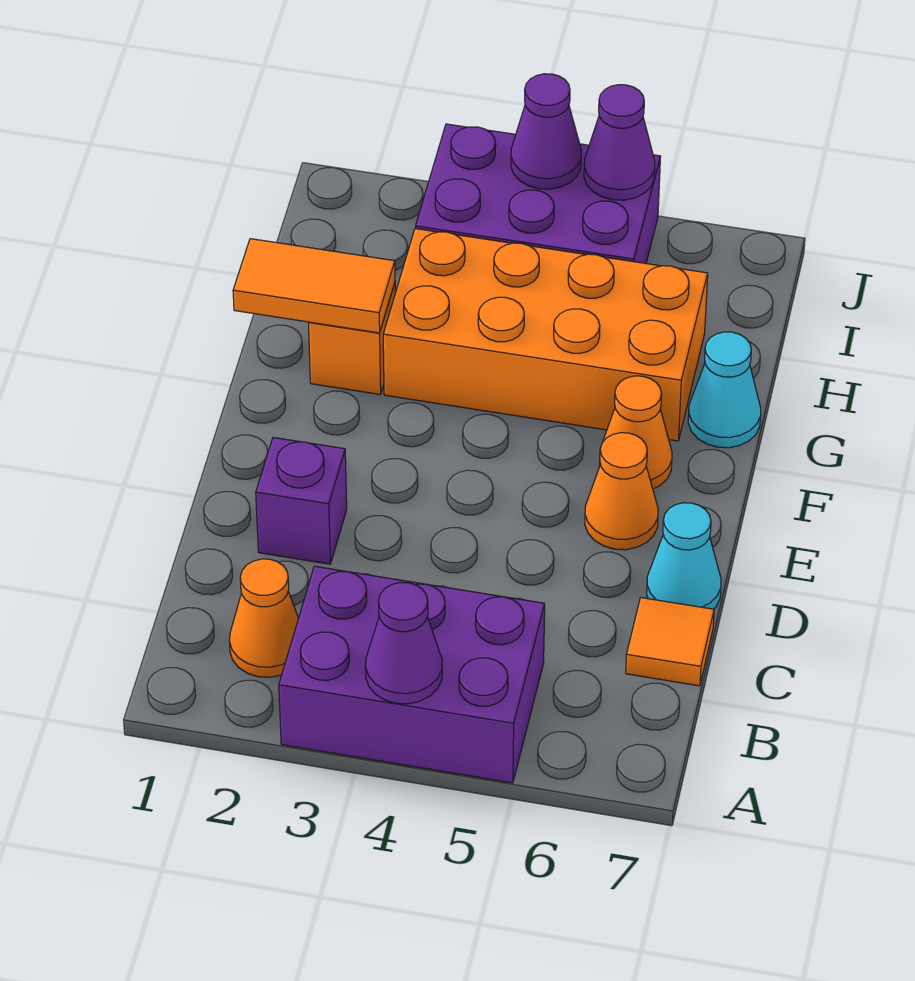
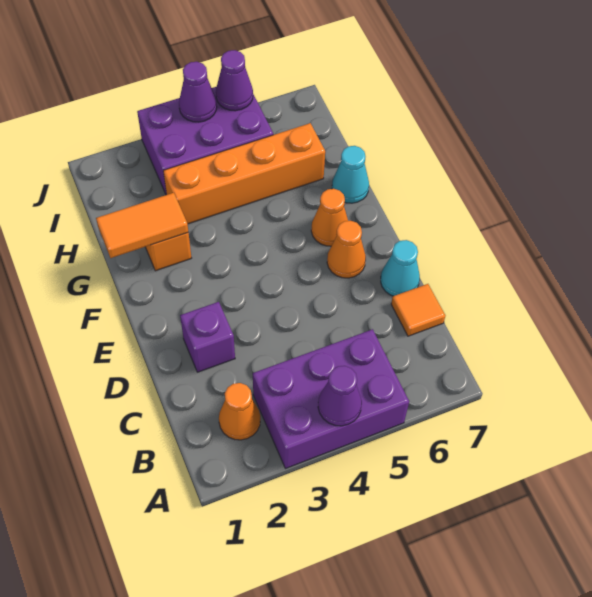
orange 2x4 brick [383,229,708,441] -> orange 1x4 brick [163,123,325,224]

